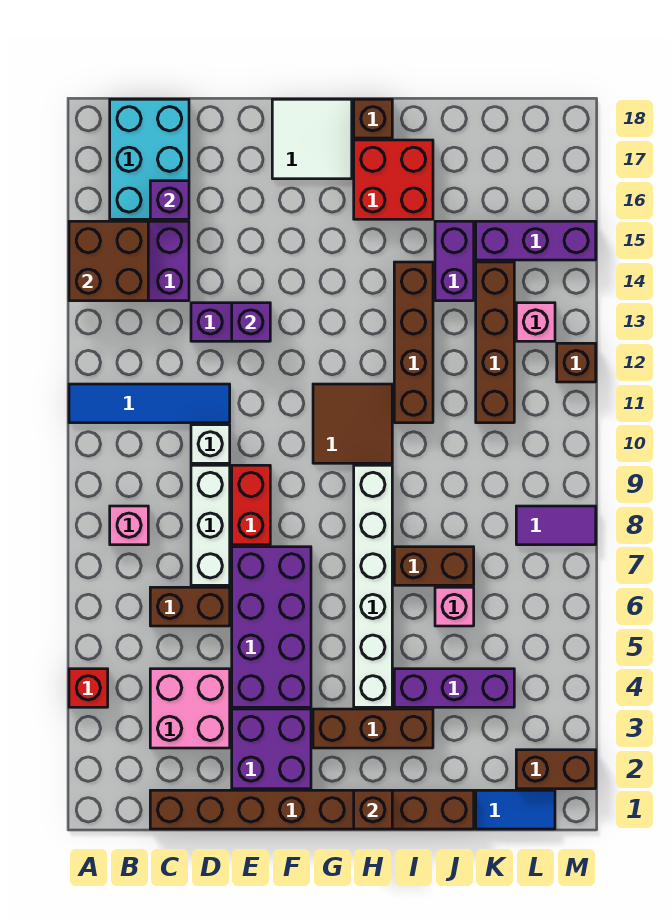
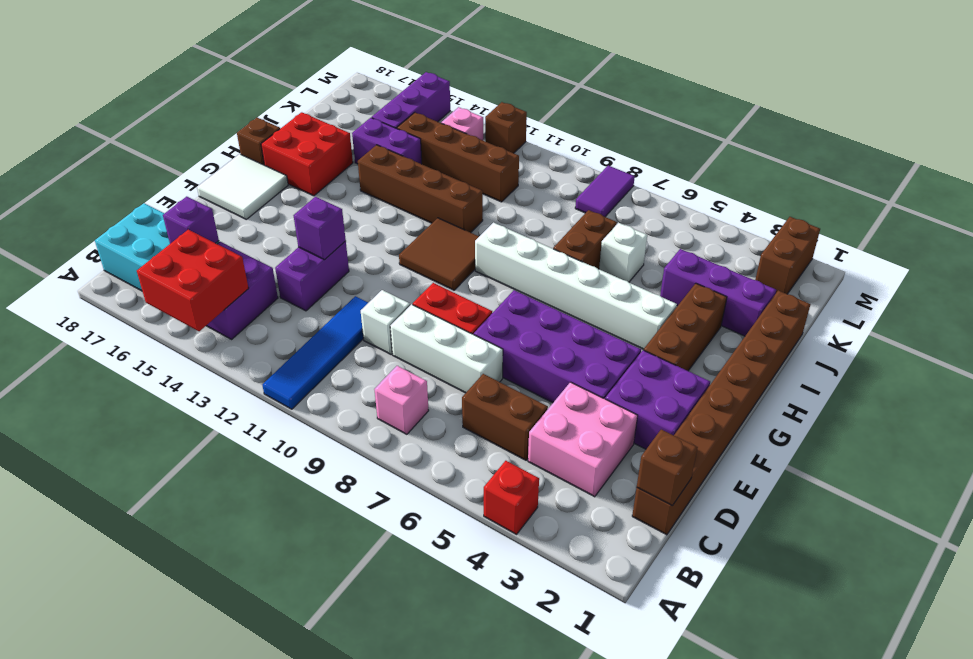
brown 2x2 brick [69,221,148,301] -> red 2x2 brick [137,230,249,331]
brown 1x2 brick [150,587,230,626] -> brown 1x2 brick turned to [462,374,548,460]
brown 1x1 brick [354,790,392,829] -> brown 1x1 brick moved to [637,429,698,506]
purple 1x3 brick [394,669,514,707] -> purple 1x3 brick turned to [660,249,776,336]
pink 1x1 brick [435,587,474,626] -> white 1x1 brick [599,223,647,282]
blue 1x2 tile [476,790,555,829] -> none

